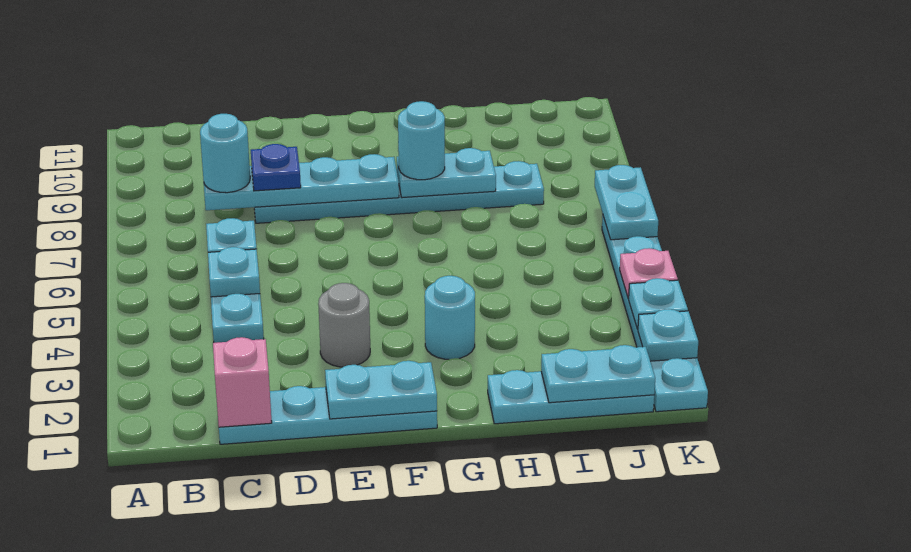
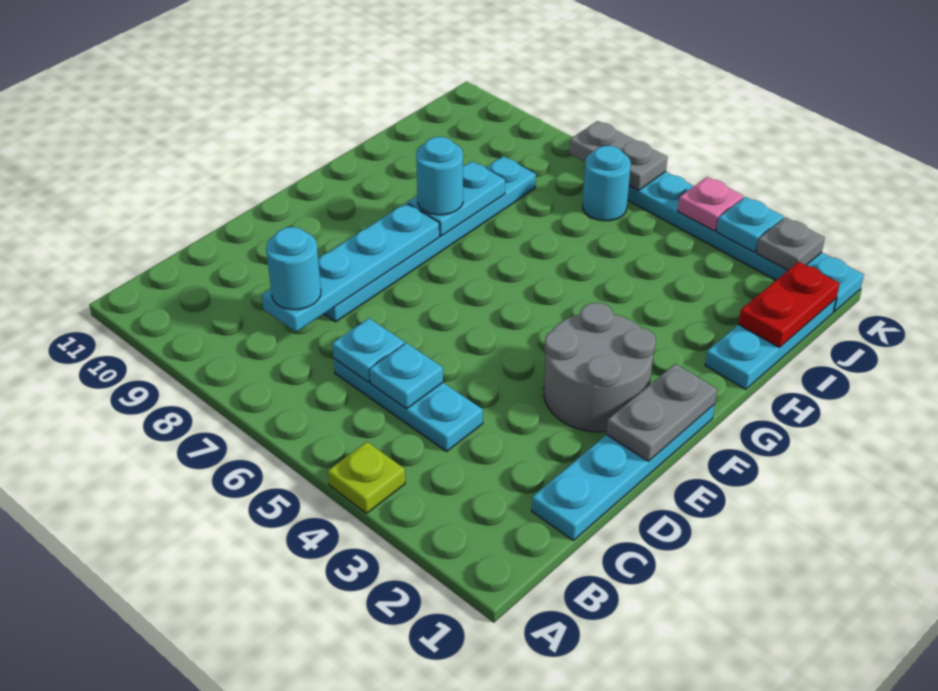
none -> lime 1x1 plate [328,442,405,513]
pink 1x1 brick [213,337,272,427] -> none
blue 1x1 plate [251,144,301,191] -> none
cyan 1x2 plate [325,361,437,419] -> grey 1x2 plate [607,364,717,461]
grey 1x1 round brick [318,283,370,367] -> grey 2x2 round brick [544,303,656,432]
cyan 1x1 round brick [425,276,475,359] -> cyan 1x1 round brick moved to [583,146,631,221]
cyan 1x2 plate [541,345,655,403] -> red 1x2 plate [738,262,840,348]
cyan 1x1 plate [638,309,698,361] -> grey 1x1 plate [756,217,825,270]
cyan 1x2 plate [595,165,658,240] -> grey 1x2 plate [569,121,668,190]

